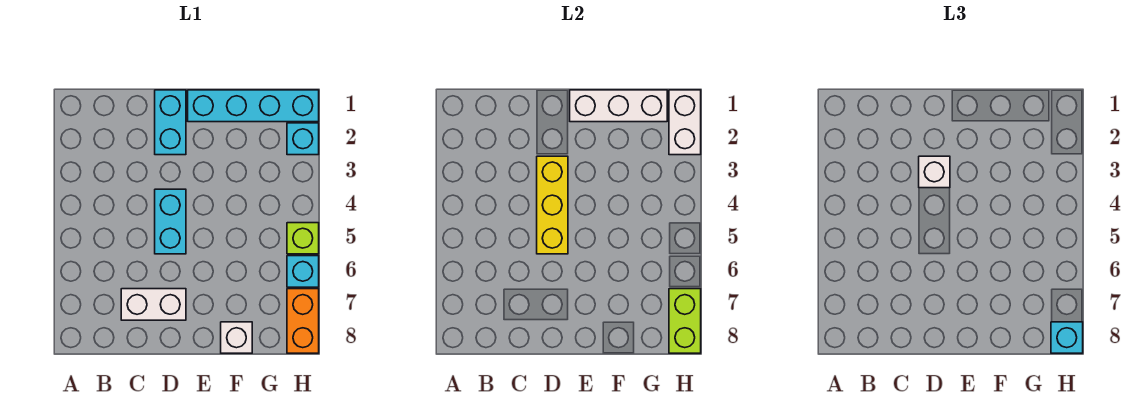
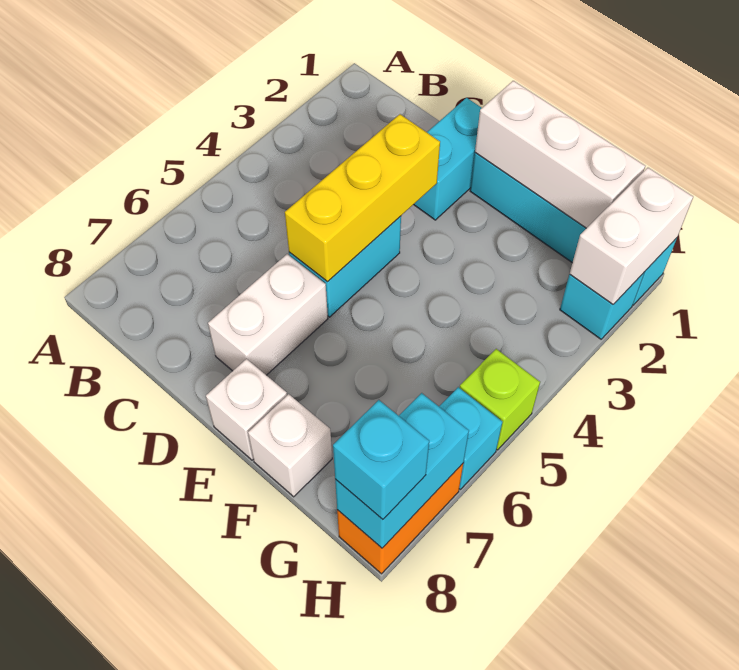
white 1x2 brick [121,289,186,320] -> white 1x2 brick turned to [208,254,328,375]
white 1x1 brick [919,156,950,188] -> white 1x1 brick moved to [206,359,287,460]
lime 1x2 brick [669,289,701,353] -> cyan 1x2 brick [335,393,469,548]

